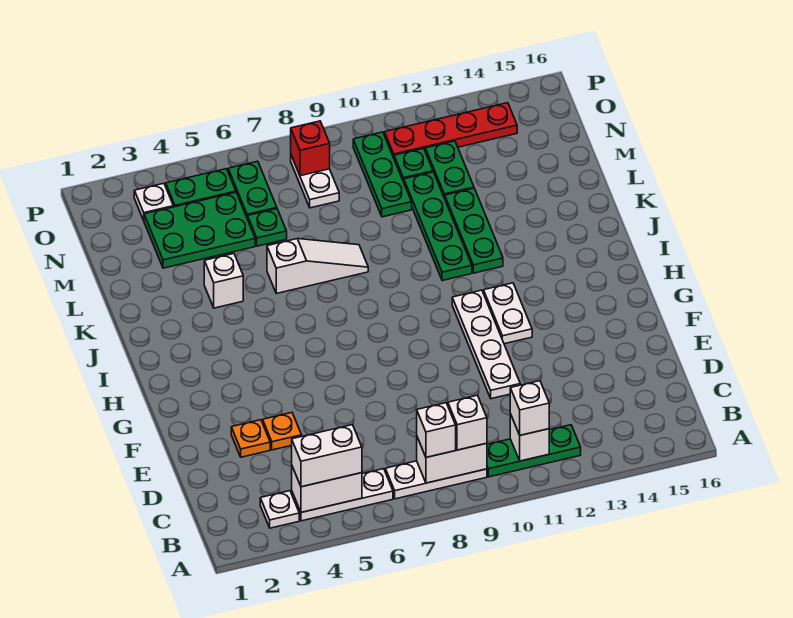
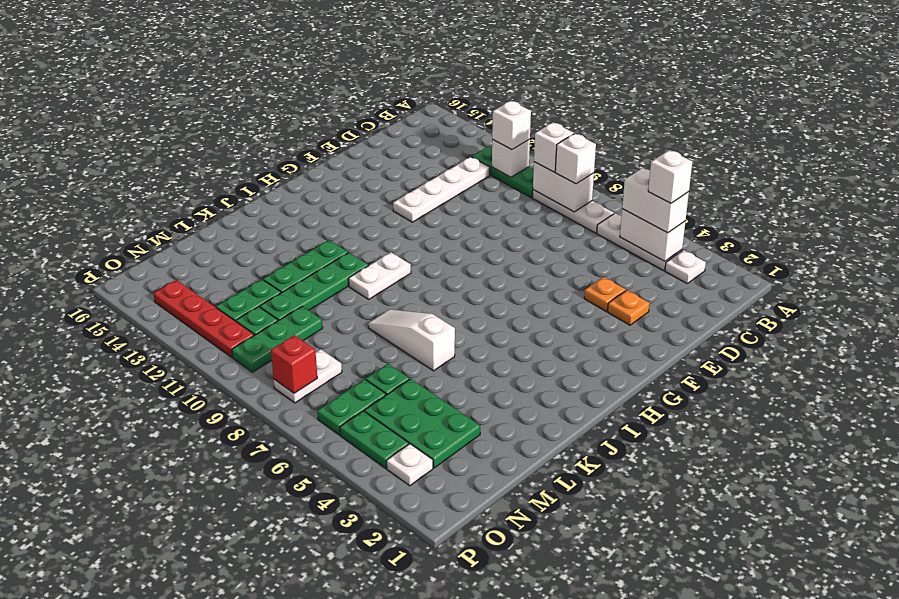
white 1x4 plate [452,290,520,399] -> white 1x4 plate moved to [393,157,490,222]
white 1x2 plate [484,283,532,344] -> white 1x2 plate moved to [349,252,411,299]
white 1x1 brick [204,254,243,308] -> white 1x1 brick moved to [648,150,692,203]

